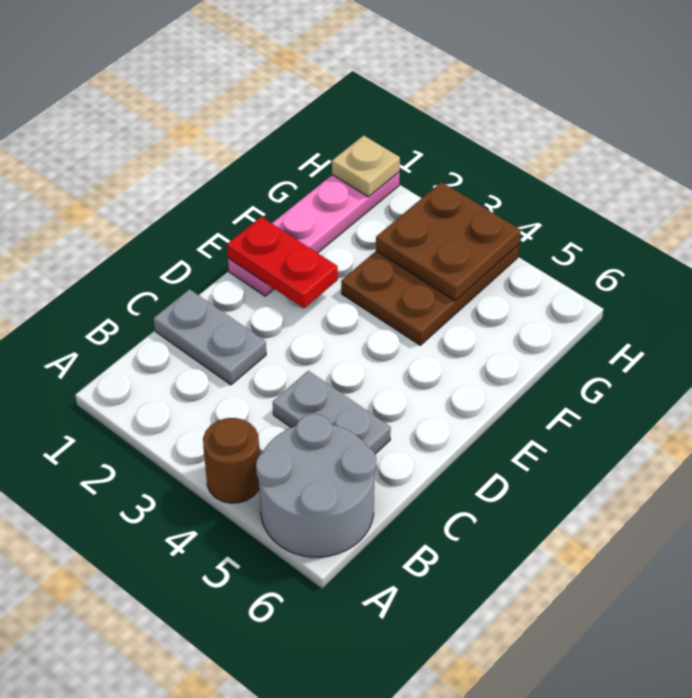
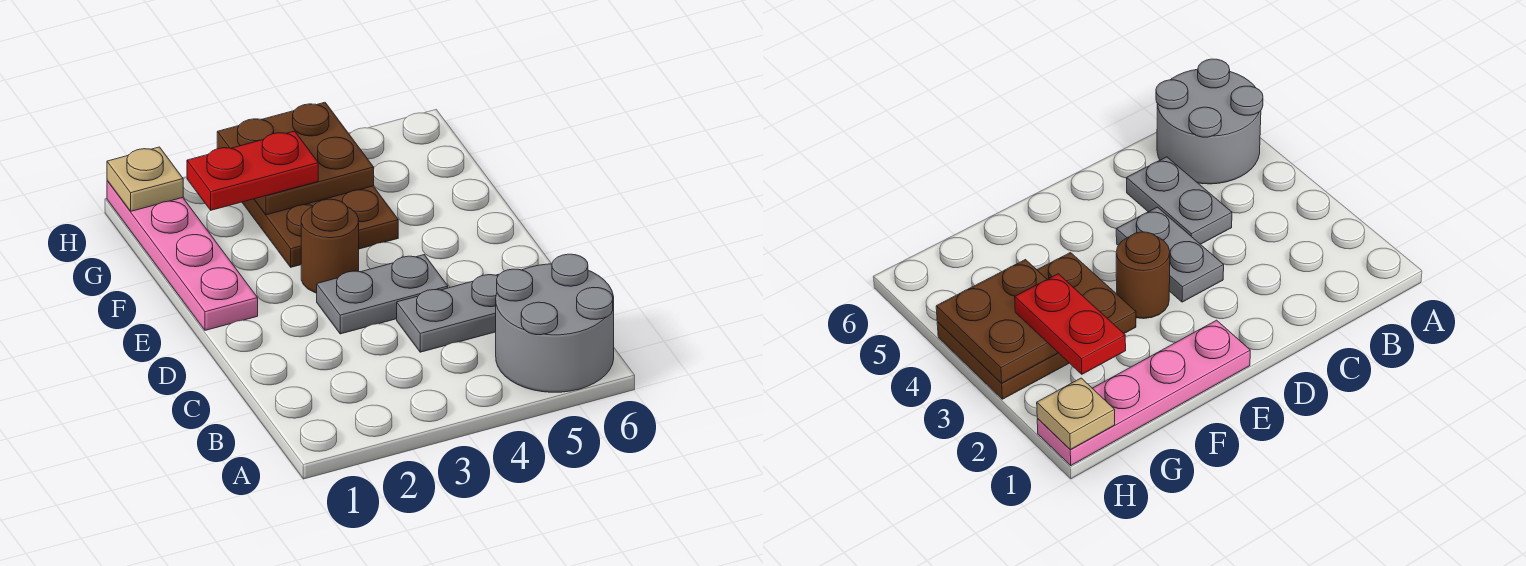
brown 1x1 round brick [203,418,260,503] -> brown 1x1 round brick moved to [301,199,359,293]
grey 1x2 plate [154,289,266,385] -> grey 1x2 plate moved to [317,255,448,334]
red 1x2 plate [227,217,338,308] -> red 1x2 plate moved to [187,131,318,210]

